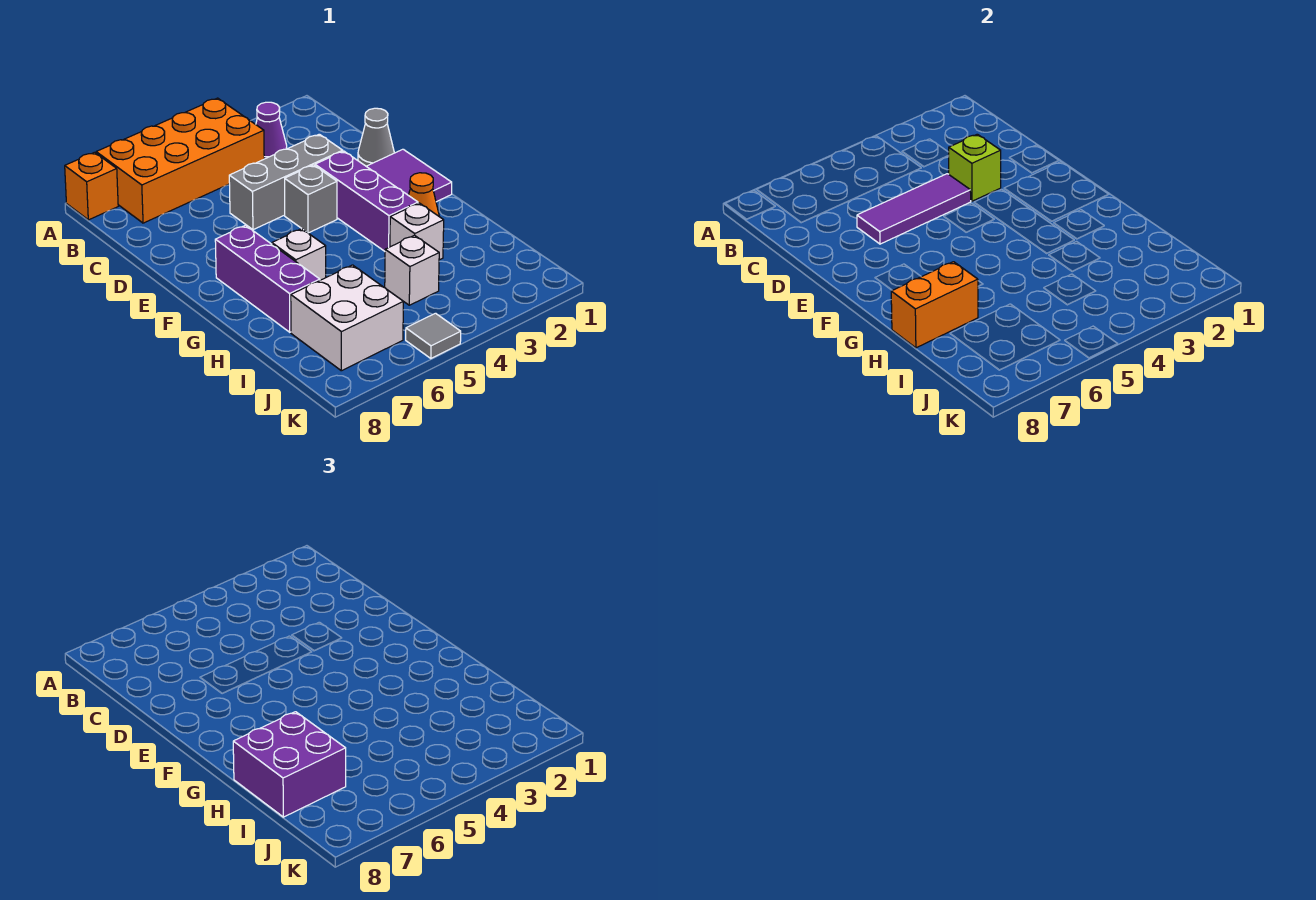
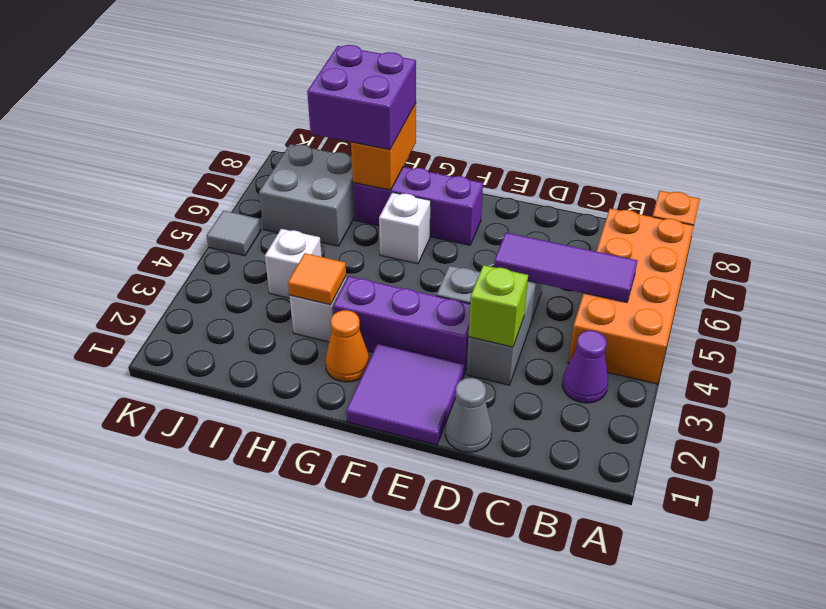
purple 1x3 tile [857,174,971,244] -> purple 1x3 tile turned to [494,233,637,302]
none -> orange 1x1 tile [288,253,346,305]
white 2x2 brick [291,265,403,371] -> grey 2x2 brick [259,144,355,246]

